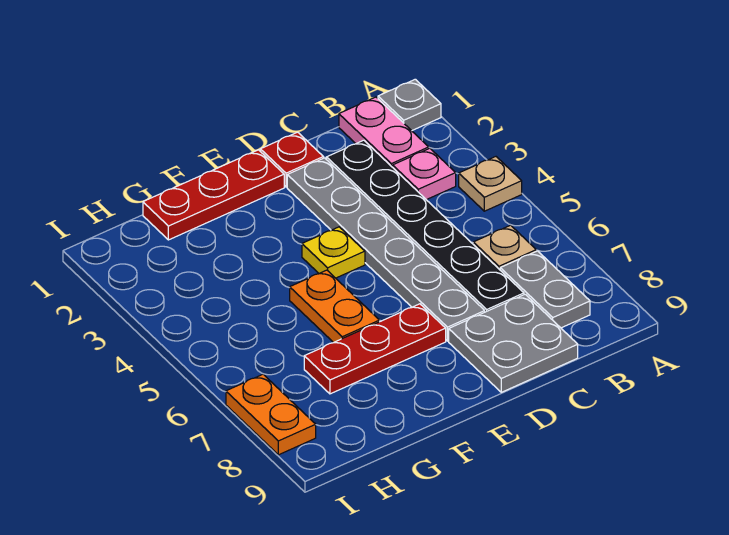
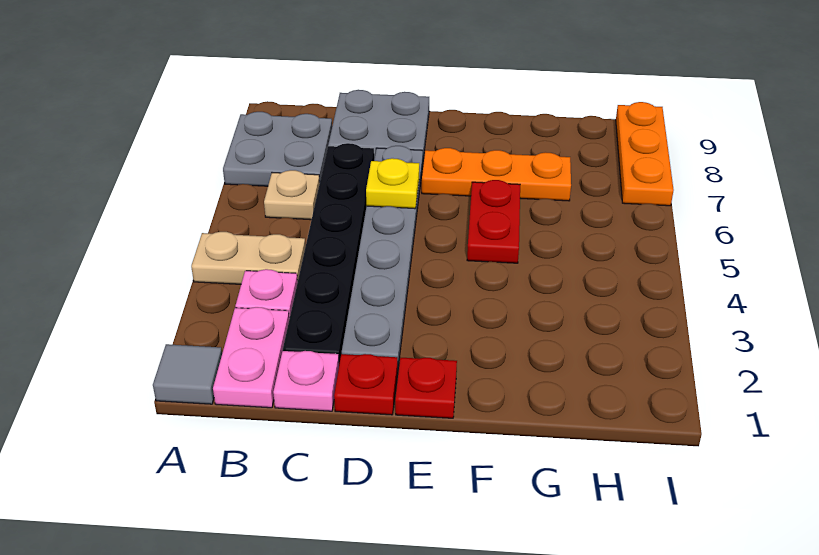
grey 1x1 plate [378,79,441,131] -> grey 1x1 tile [153,344,222,404]
tan 1x1 plate [459,157,522,211] -> tan 1x2 plate [191,232,305,284]
grey 1x2 plate [500,251,590,328] -> grey 2x2 plate [223,112,332,186]
none -> pink 1x1 plate [273,351,339,411]
red 1x3 plate [143,150,284,240] -> red 1x1 plate [395,358,457,418]
yellow 1x1 plate [302,227,365,278] -> yellow 1x1 plate moved to [366,158,419,209]
red 1x3 plate [304,304,446,394] -> orange 1x3 plate [422,148,571,201]
orange 1x2 plate [290,270,379,343] -> red 1x2 plate [467,180,520,263]
orange 1x2 plate [226,374,316,455] -> orange 1x3 plate [616,102,674,206]

